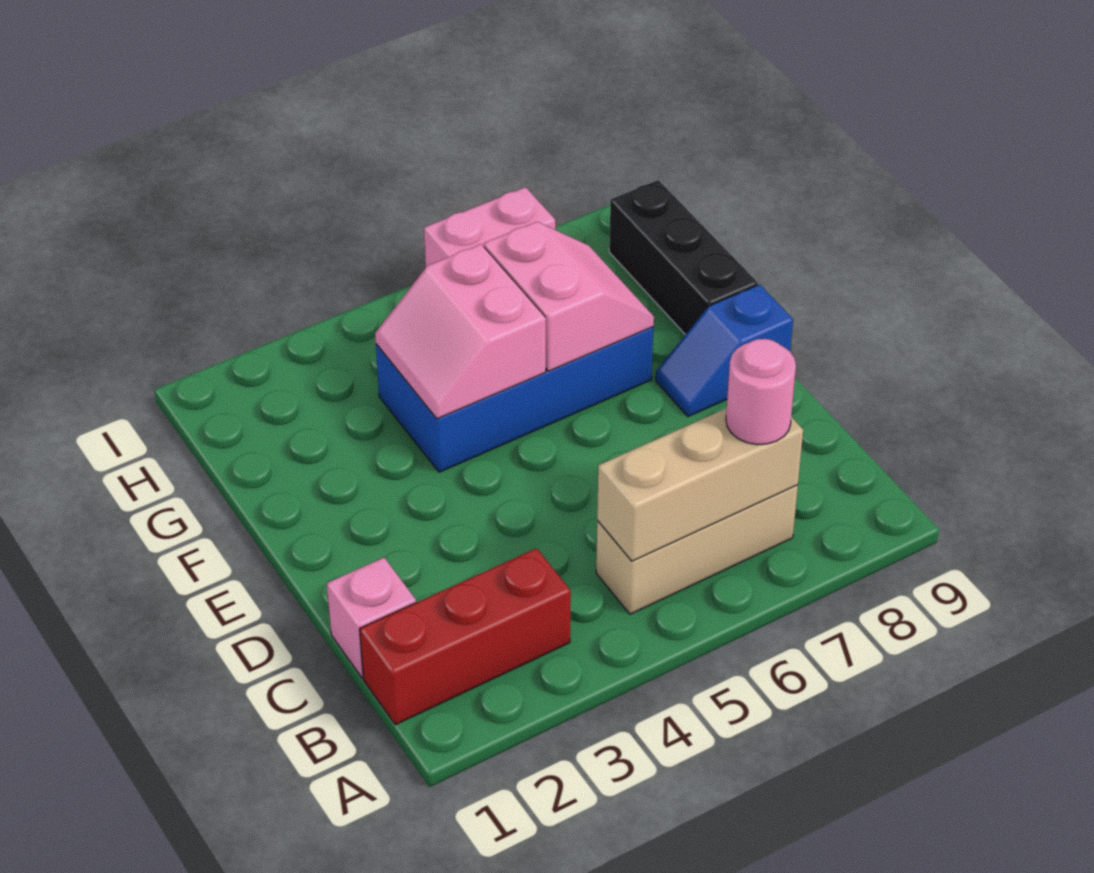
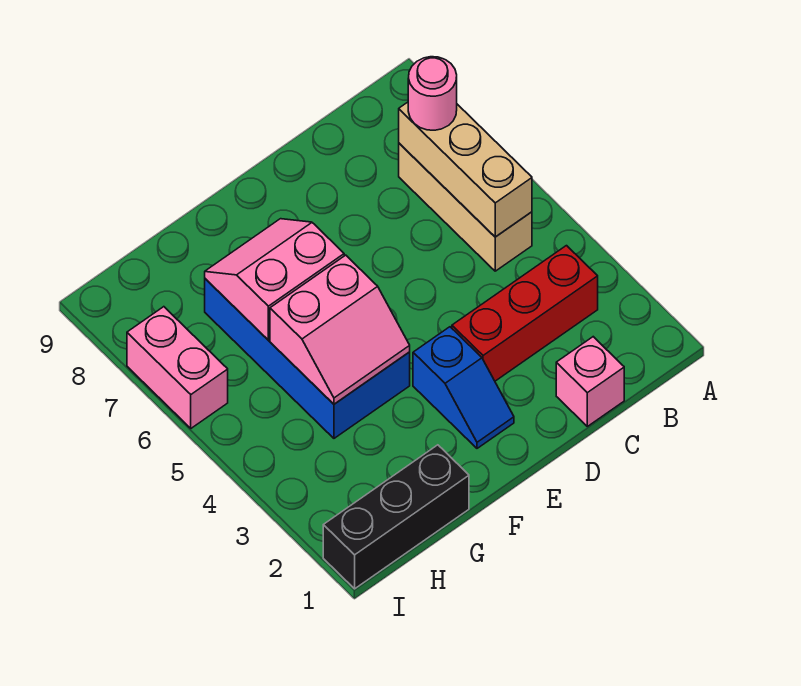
red 1x3 brick [360,548,571,725] -> red 1x3 brick turned to [452,246,598,381]
blue 1x2 slope [656,284,793,417] -> blue 1x2 slope moved to [413,327,514,448]
black 1x3 brick [609,180,758,335] -> black 1x3 brick moved to [323,445,469,589]

